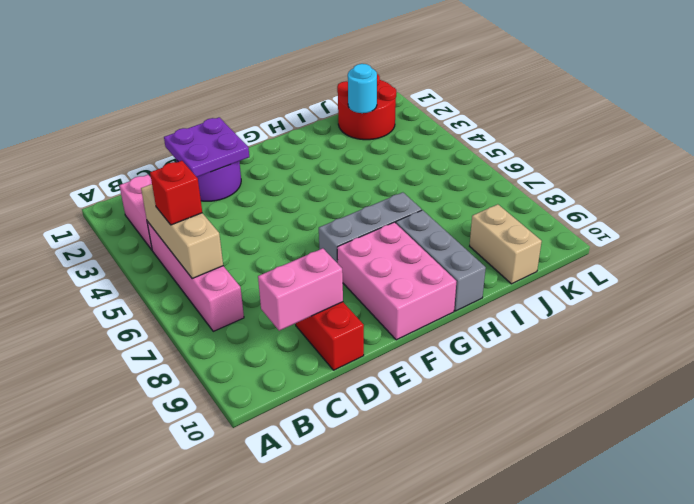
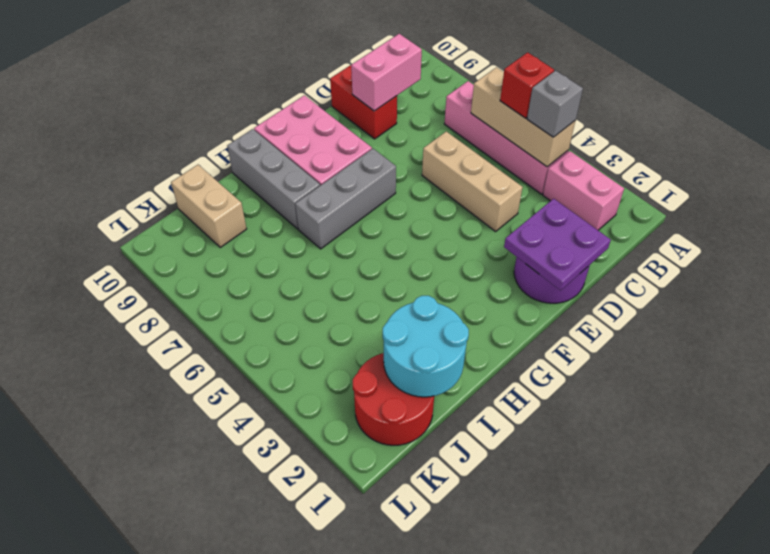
none -> grey 1x1 brick [527,71,583,137]
none -> tan 1x3 brick [422,131,523,231]
cyan 1x1 round brick [348,64,377,113] -> cyan 2x2 round brick [383,296,469,397]

